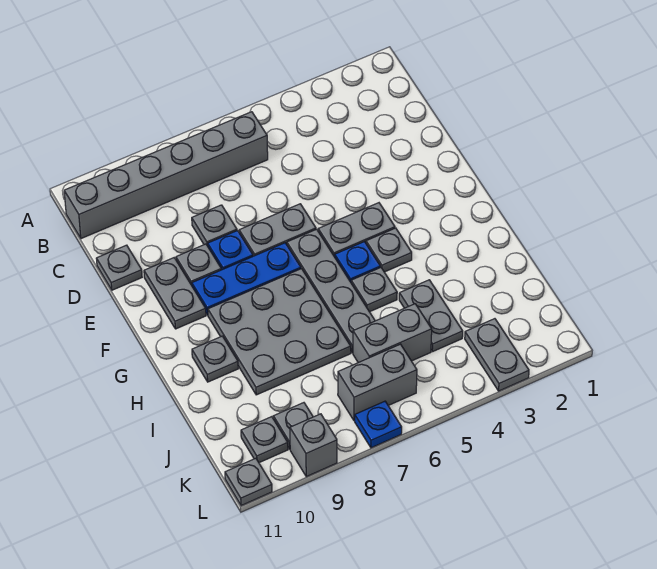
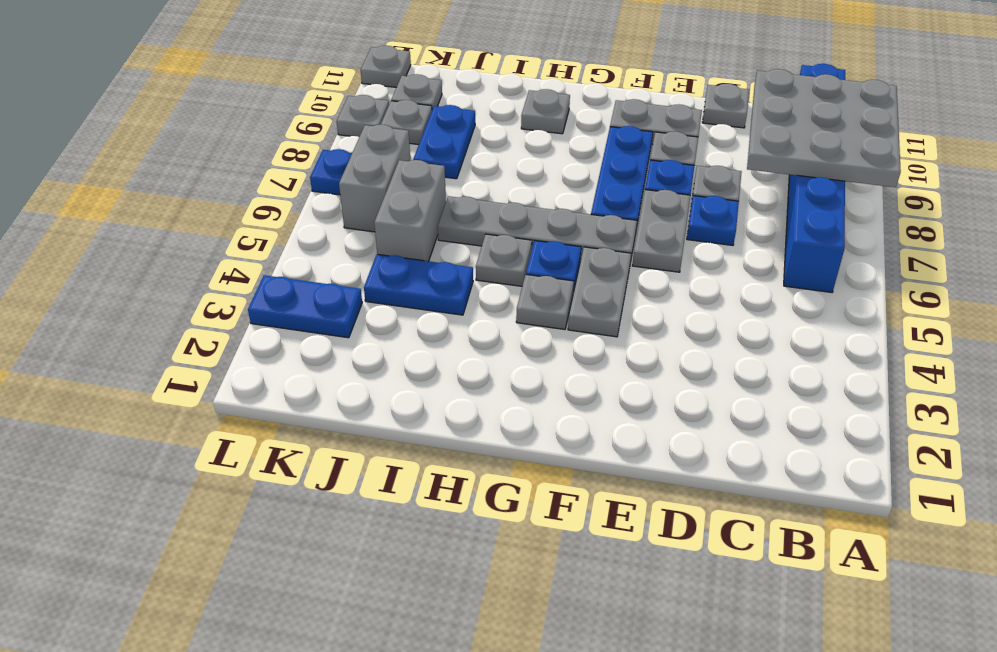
grey 1x6 brick [64,112,268,239] -> blue 1x6 brick [784,64,845,292]
none -> blue 1x1 plate [687,196,739,245]
grey 3x3 plate [208,269,351,395] -> grey 3x3 plate moved to [747,69,901,187]
grey 1x2 plate [399,280,463,352] -> blue 1x2 plate [364,254,473,315]
none -> blue 1x2 plate [413,105,475,179]
grey 1x2 plate [465,319,529,391] -> blue 1x2 plate [248,275,362,338]
grey 1x1 brick [290,414,337,477] -> grey 1x1 plate [337,95,389,137]

